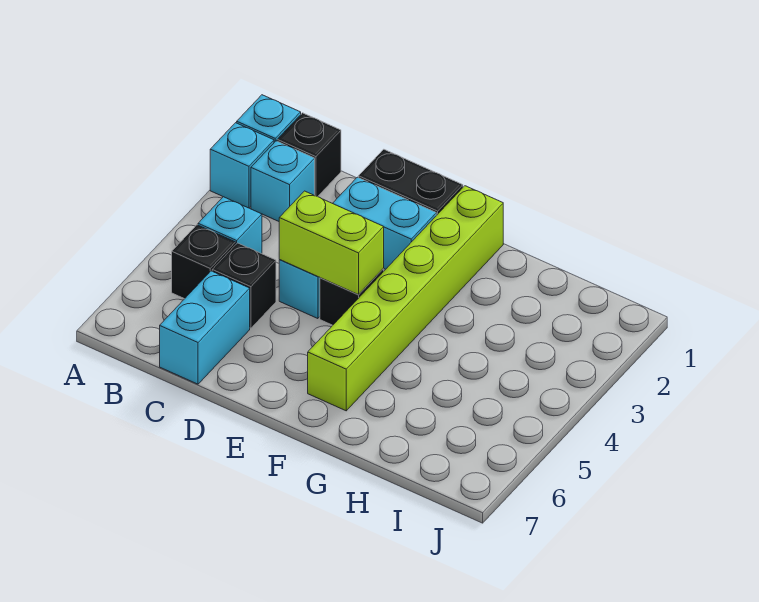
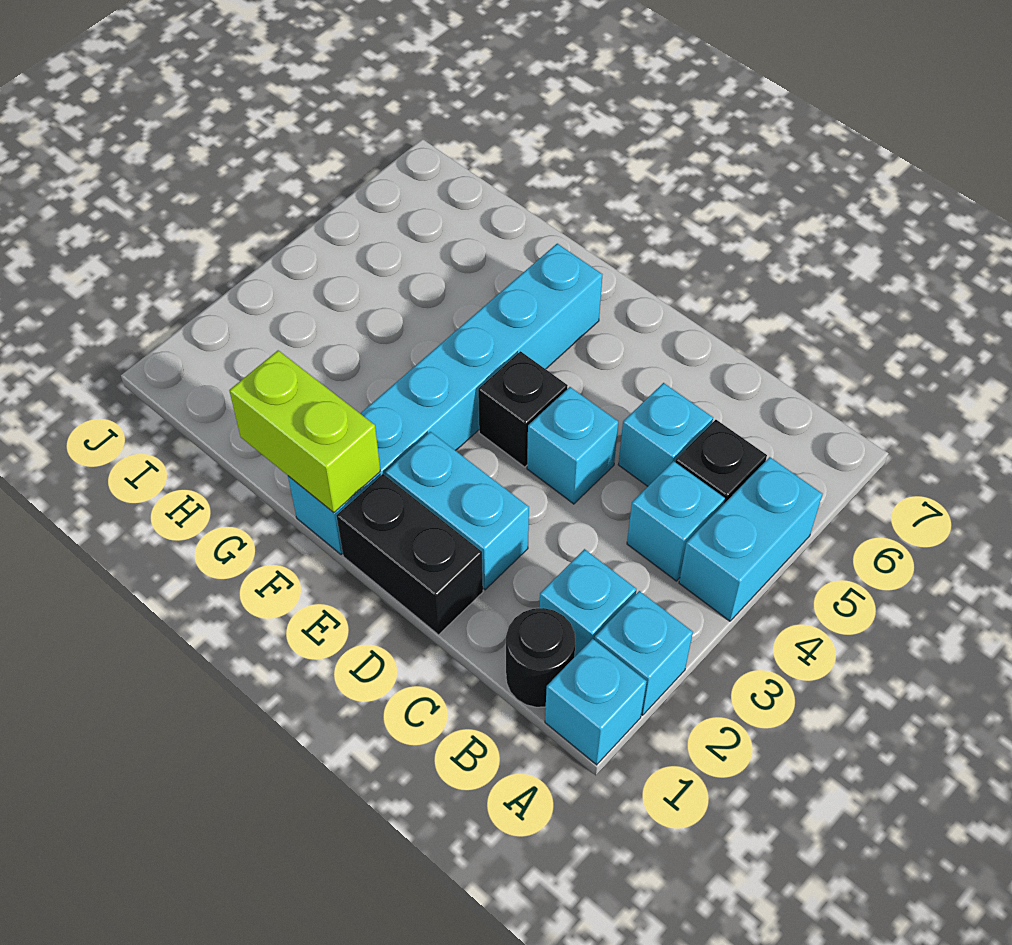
black 1x1 brick [277,113,341,197] -> black 1x1 round brick [506,608,575,707]
black 1x1 brick [212,243,276,328] -> cyan 1x1 brick [618,383,713,486]
cyan 1x2 brick [160,271,250,384] -> cyan 1x2 brick moved to [679,457,822,621]
lime 1x2 brick [279,191,384,295] -> lime 1x2 brick moved to [229,350,380,513]
lime 1x6 brick [308,186,503,411] -> cyan 1x6 brick [288,244,602,554]

